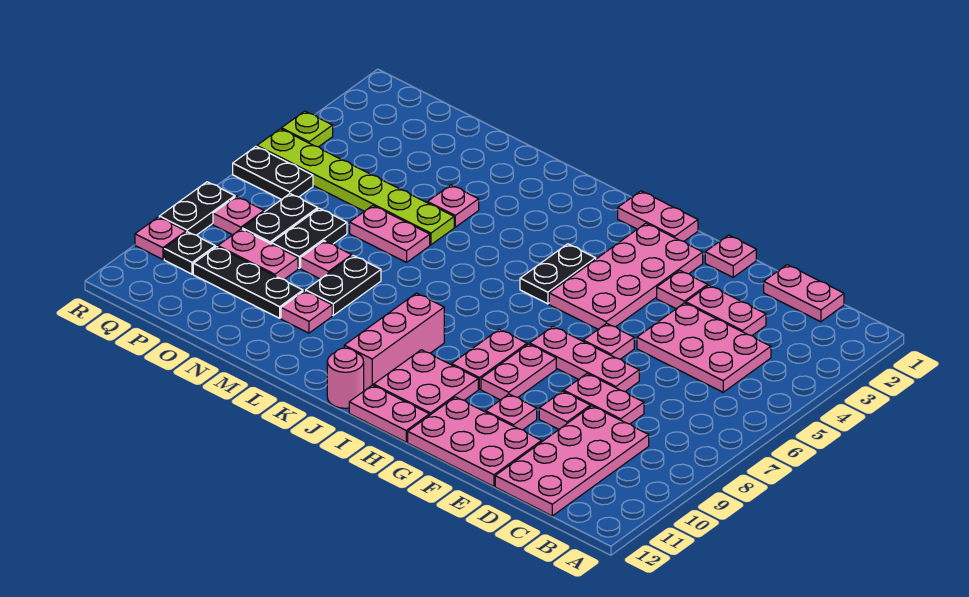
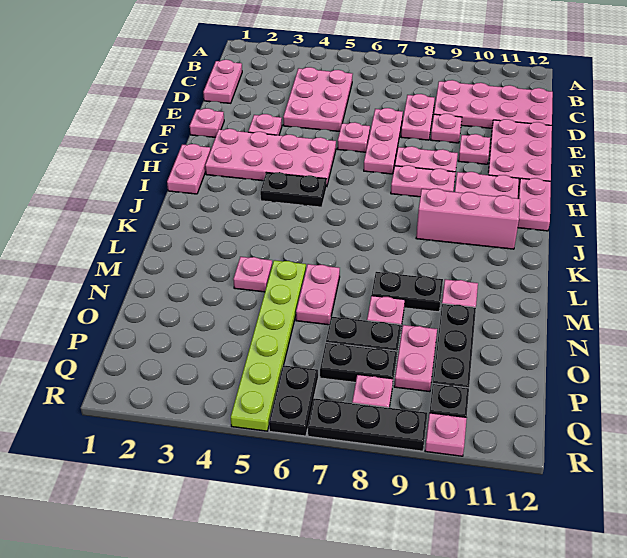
pink 1x2 plate [686,285,766,336] -> none
pink 1x1 round brick [327,348,364,408] -> none
lime 1x1 plate [281,111,333,147] -> none
black 1x2 plate [159,182,235,235] -> black 1x3 plate [308,398,427,451]

